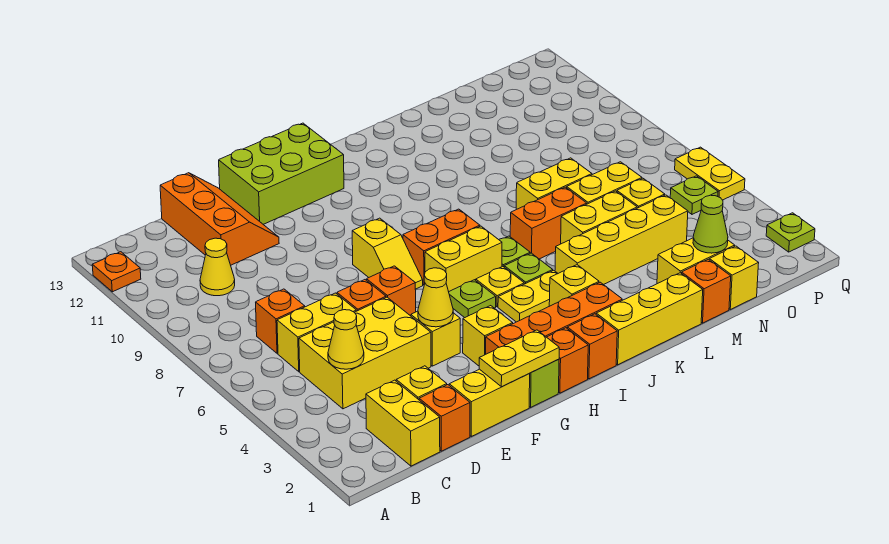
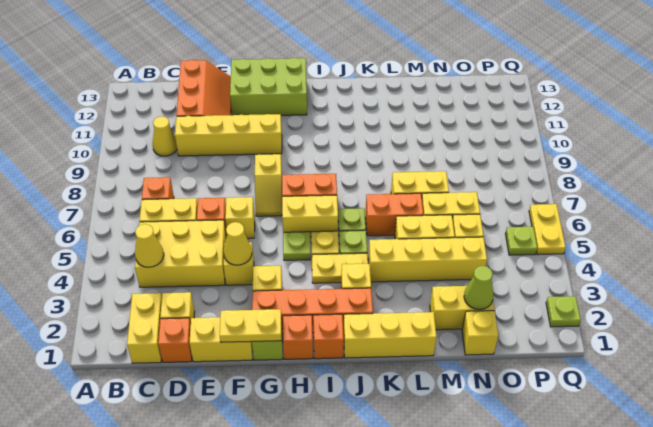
orange 1x1 plate [92,252,141,292] -> none
none -> yellow 1x4 brick [175,114,282,156]
orange 1x1 brick [367,266,416,316] -> yellow 1x1 brick [225,197,255,239]
orange 1x1 brick [681,259,731,323] -> none

